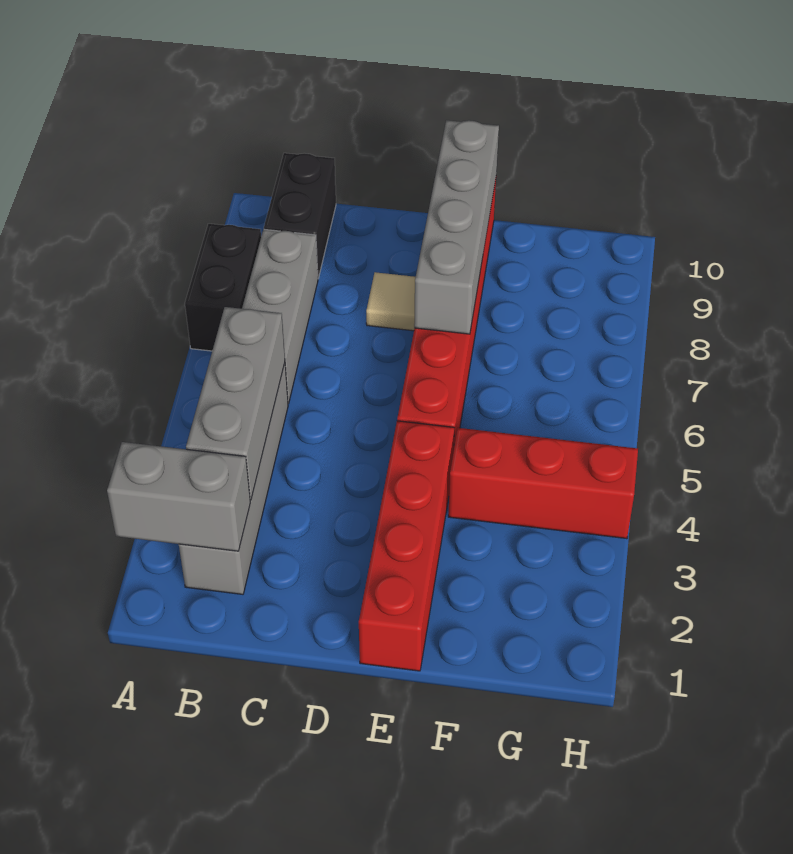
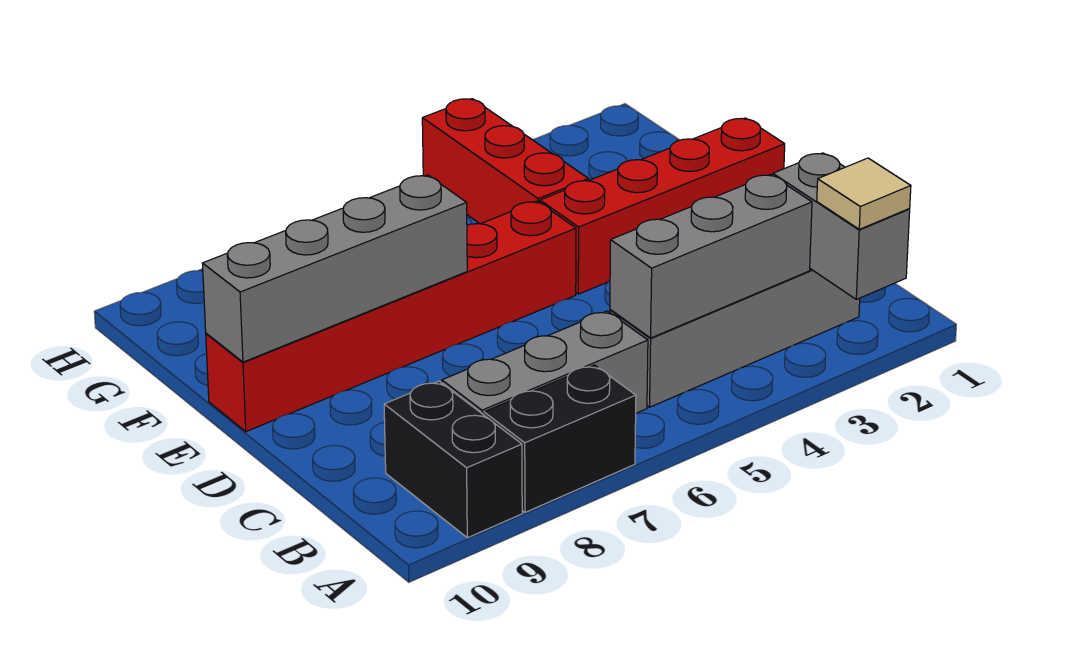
black 1x2 brick [264,153,336,278] -> black 1x2 brick turned to [384,381,522,538]
tan 1x1 tile [366,272,415,331] -> tan 1x1 tile moved to [817,158,911,229]

